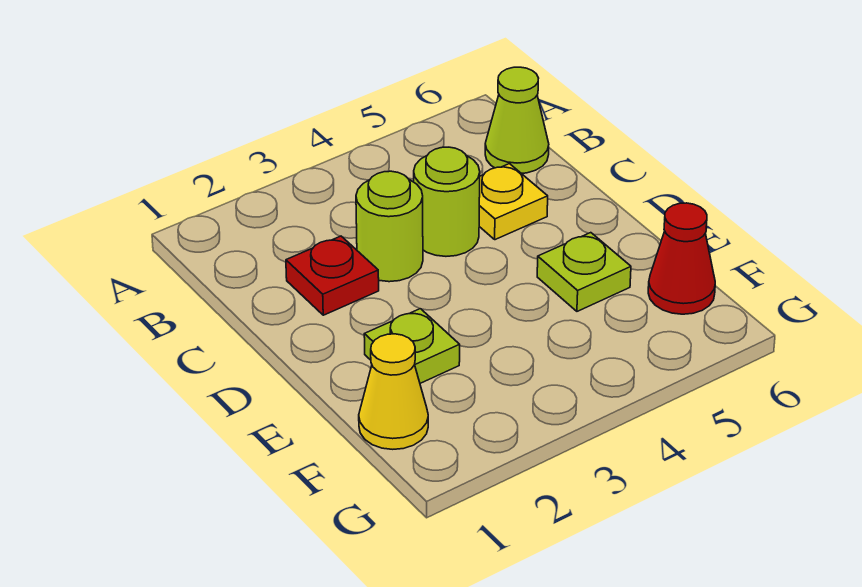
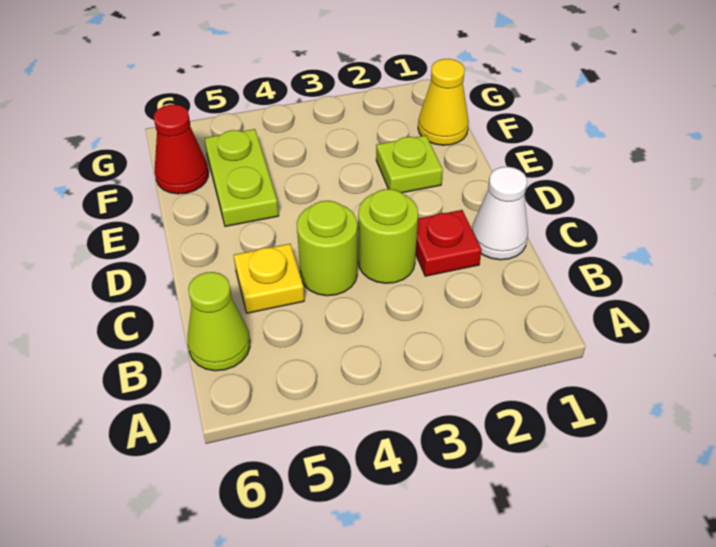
none -> white 1x1 cone [472,167,528,260]
lime 1x1 plate [537,233,631,311] -> lime 1x2 plate [204,129,279,226]

